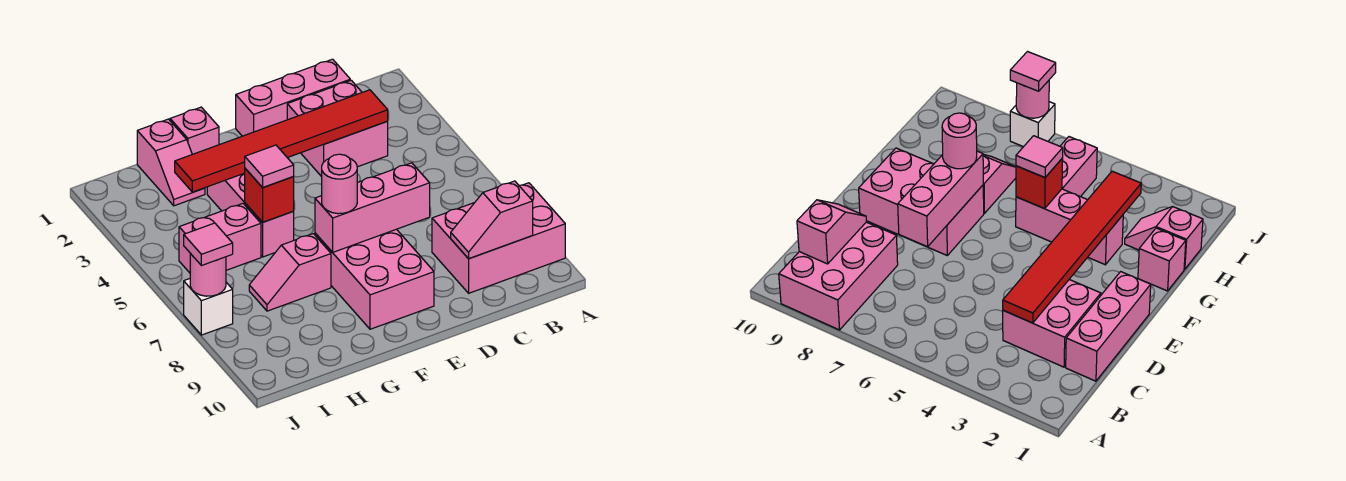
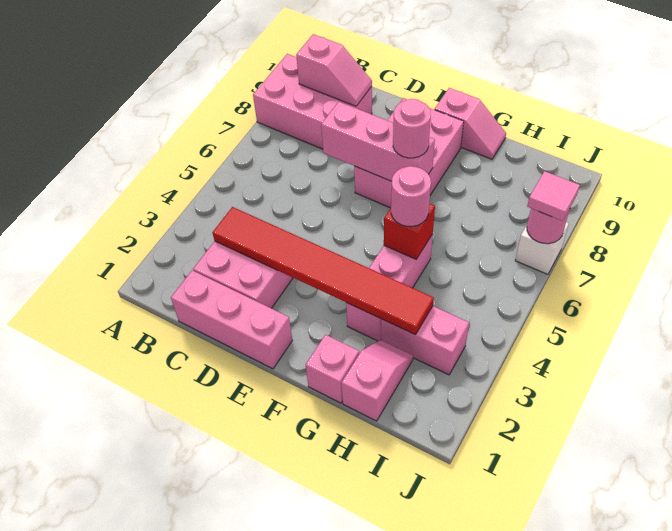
pink 1x1 tile [245,145,294,188] -> pink 1x1 round brick [391,166,431,227]
pink 1x2 slope [249,234,331,311] -> pink 1x2 slope moved to [435,88,506,159]
pink 1x2 brick [179,204,261,273] -> pink 1x2 brick moved to [381,306,469,375]

